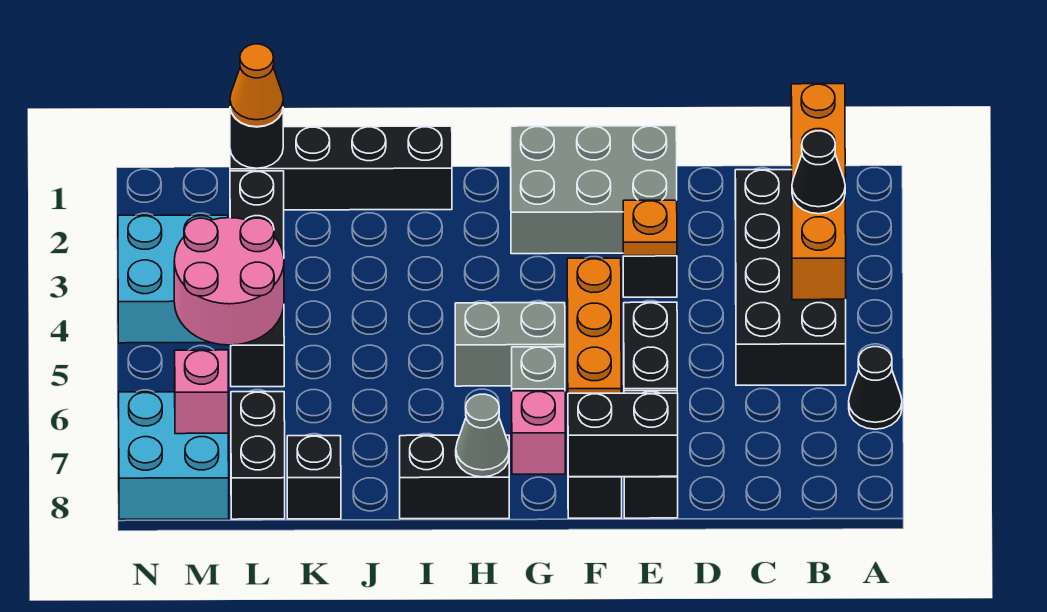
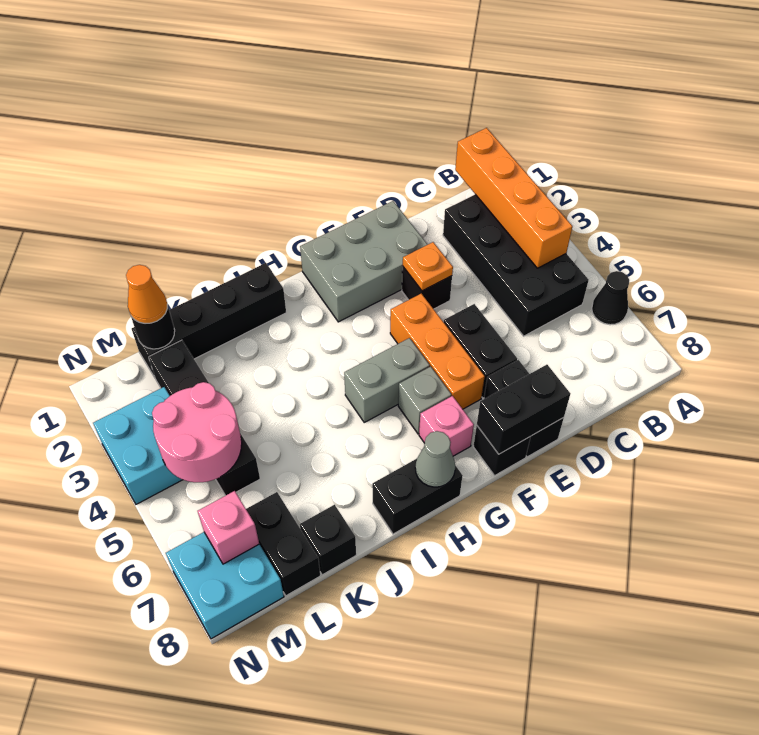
black 1x1 cone [792,131,845,214] -> none

